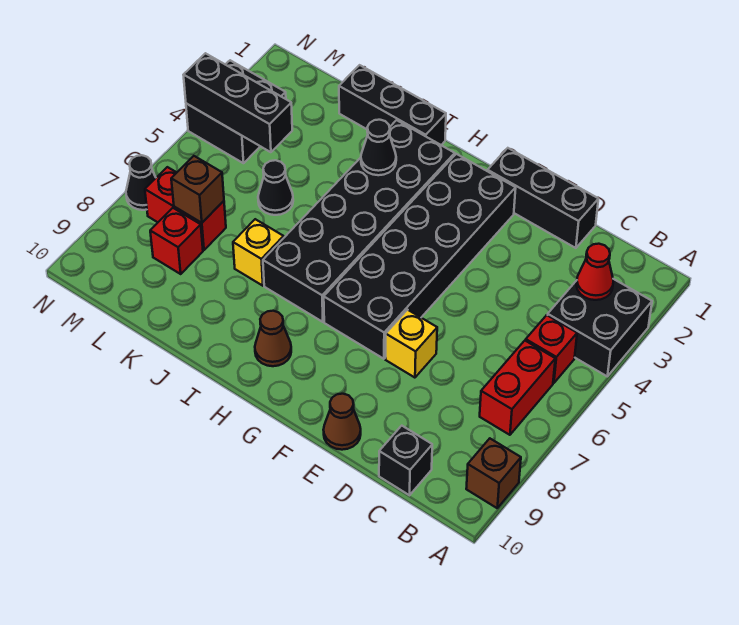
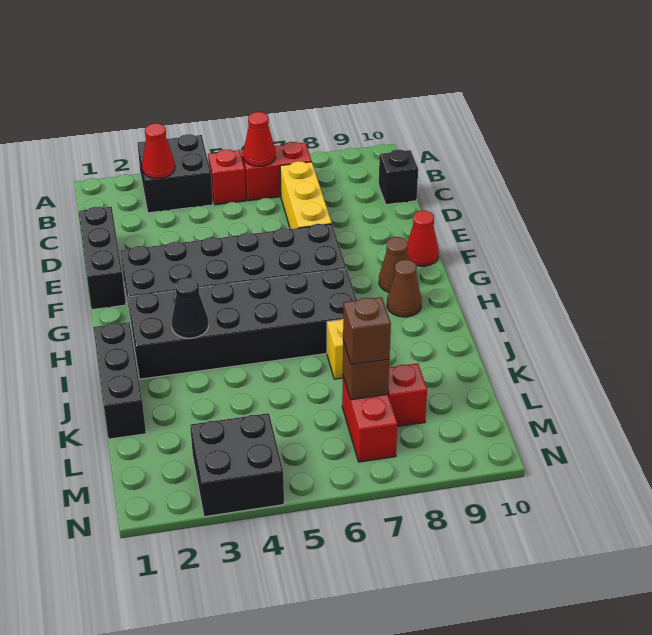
brown 1x1 brick [466,439,521,508] -> brown 1x1 brick moved to [343,297,391,365]
none -> red 1x1 cone [244,112,276,166]
yellow 1x1 brick [385,310,437,378] -> yellow 1x3 brick [280,161,332,229]
brown 1x1 cone [323,394,361,450] -> brown 1x1 cone moved to [379,237,409,292]
none -> red 1x1 cone [408,211,439,266]
black 1x1 cone [258,160,293,215] -> none
black 1x3 brick [184,53,292,152] -> none
black 1x1 cone [126,155,156,210] -> none

